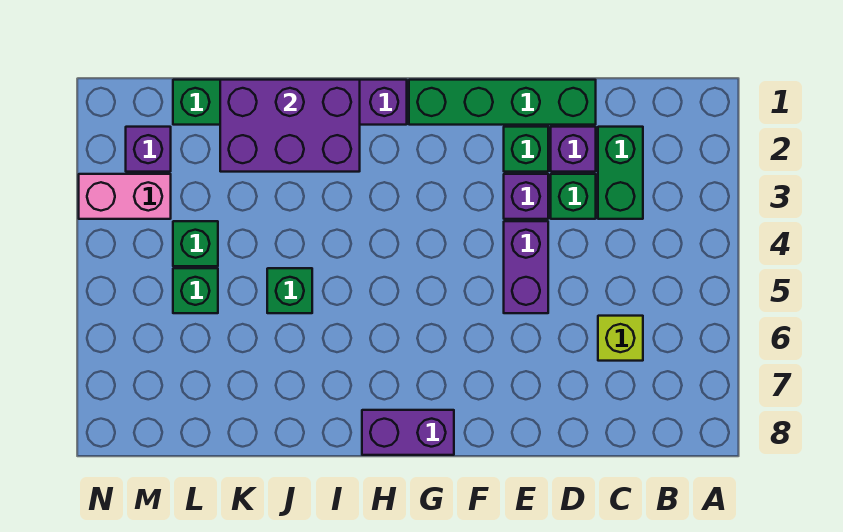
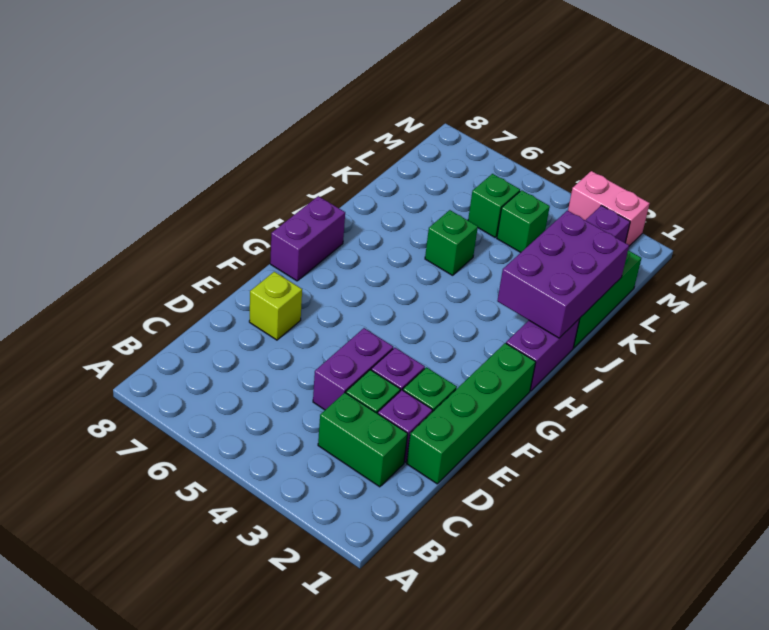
lime 1x1 brick [598,316,643,361] -> lime 1x1 brick moved to [249,272,302,340]
purple 1x2 brick [504,221,548,313] -> purple 1x2 brick turned to [313,328,393,410]
pink 1x2 brick [79,174,171,219] -> pink 1x2 brick turned to [568,171,650,246]

